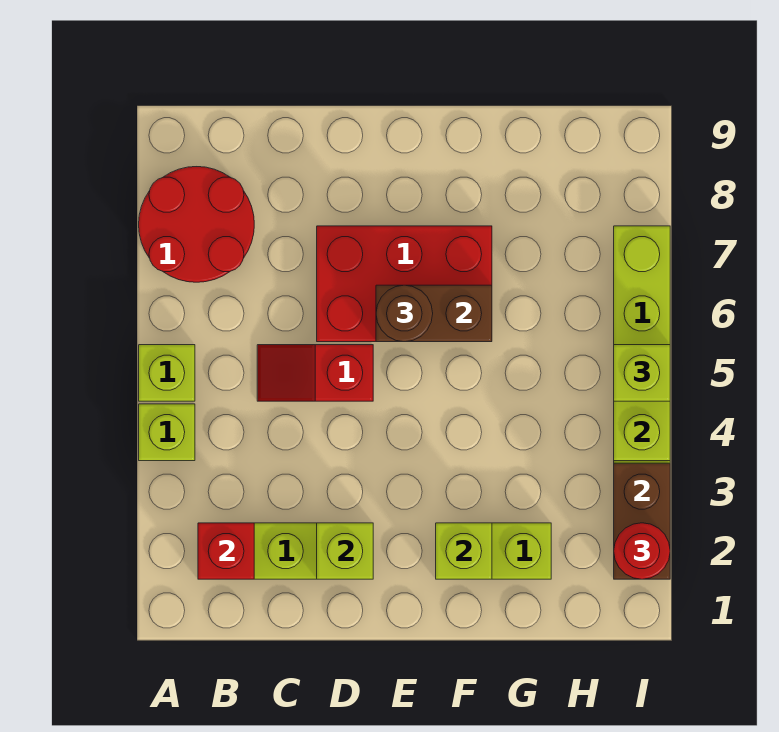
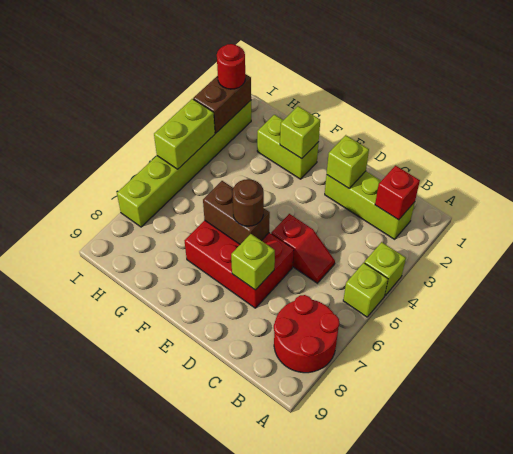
lime 1x1 brick [614,345,670,401] -> lime 1x1 brick moved to [231,234,275,290]

